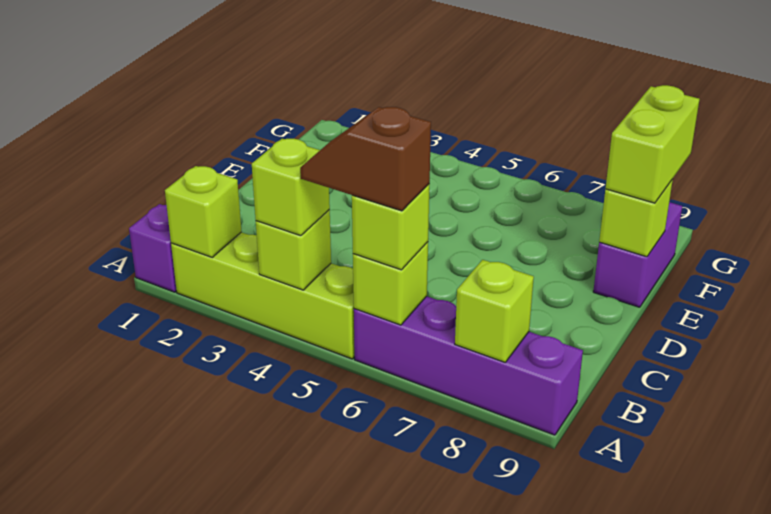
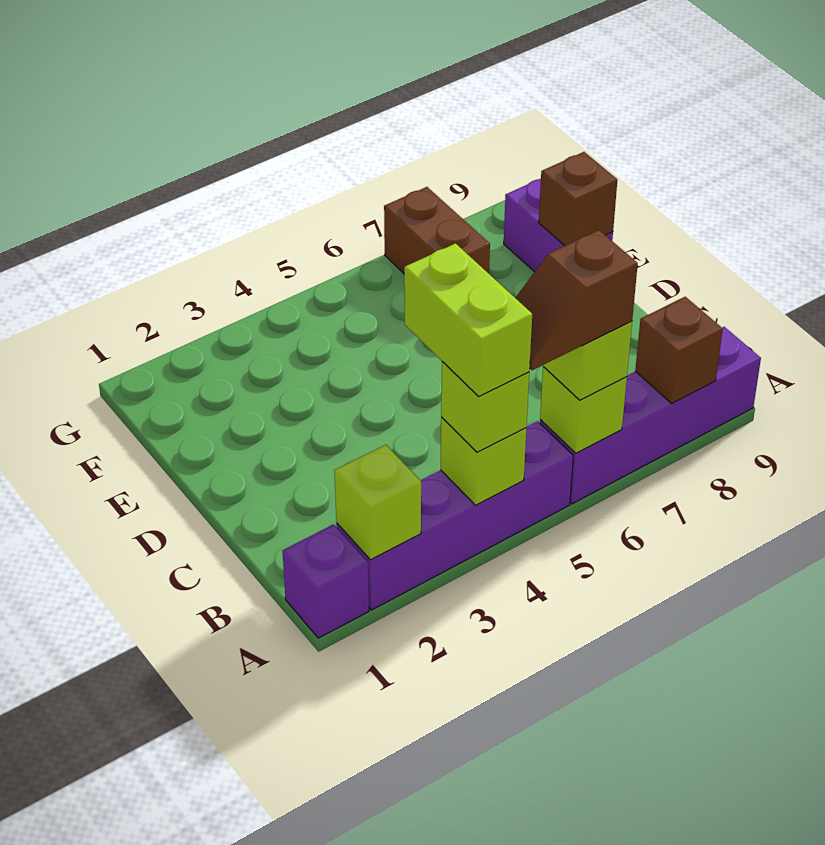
lime 1x4 brick [171,232,355,359] -> purple 1x4 brick [336,421,573,610]
lime 1x1 brick [455,260,534,362] -> brown 1x1 brick [635,297,723,404]
lime 1x1 brick [599,179,673,257] -> brown 1x1 brick [539,152,617,246]
lime 1x2 brick [605,85,700,203] -> lime 1x2 brick moved to [404,243,532,396]
none -> brown 1x2 brick [384,187,490,274]

